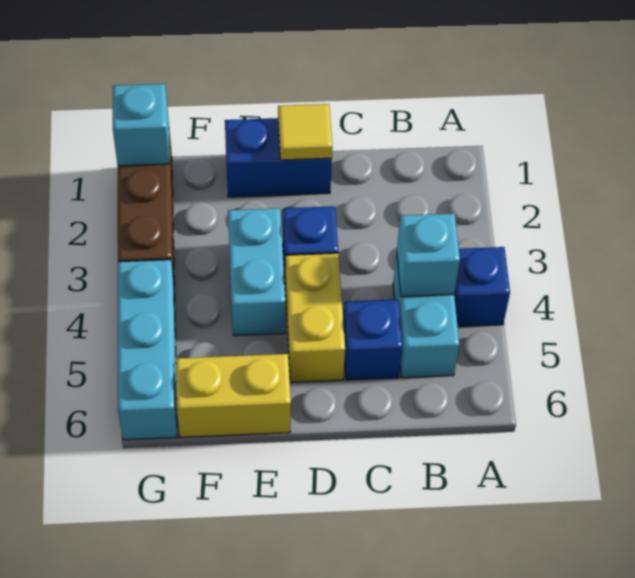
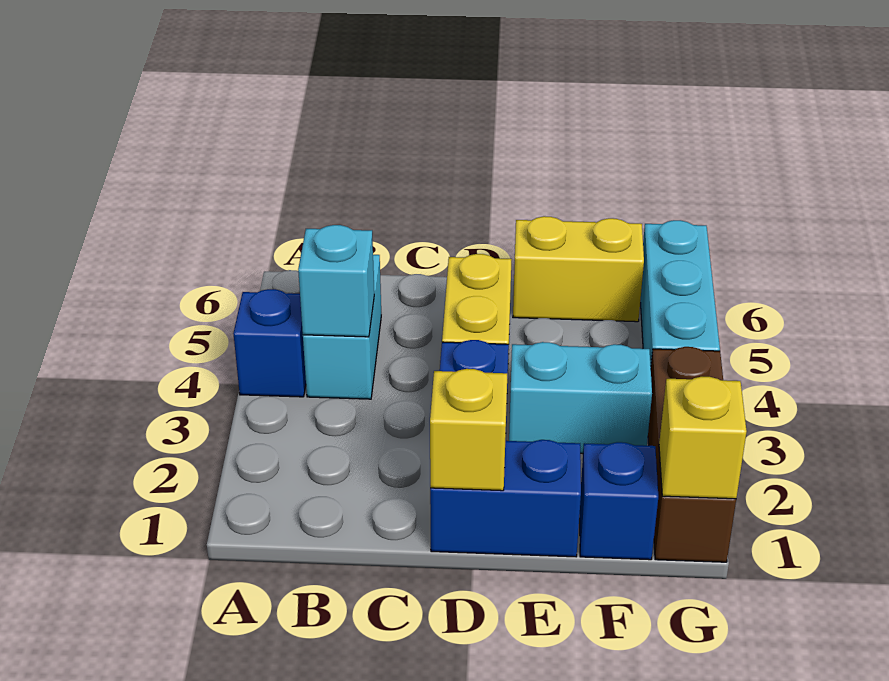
blue 1x1 brick [343,299,402,380] -> blue 1x1 brick moved to [580,442,658,560]
yellow 1x1 tile [278,104,332,160] -> yellow 1x1 brick [430,369,507,491]
cyan 1x2 brick [228,208,285,336] -> cyan 1x2 brick turned to [509,342,652,453]
cyan 1x1 brick [113,84,169,166] -> yellow 1x1 brick [659,377,747,499]

